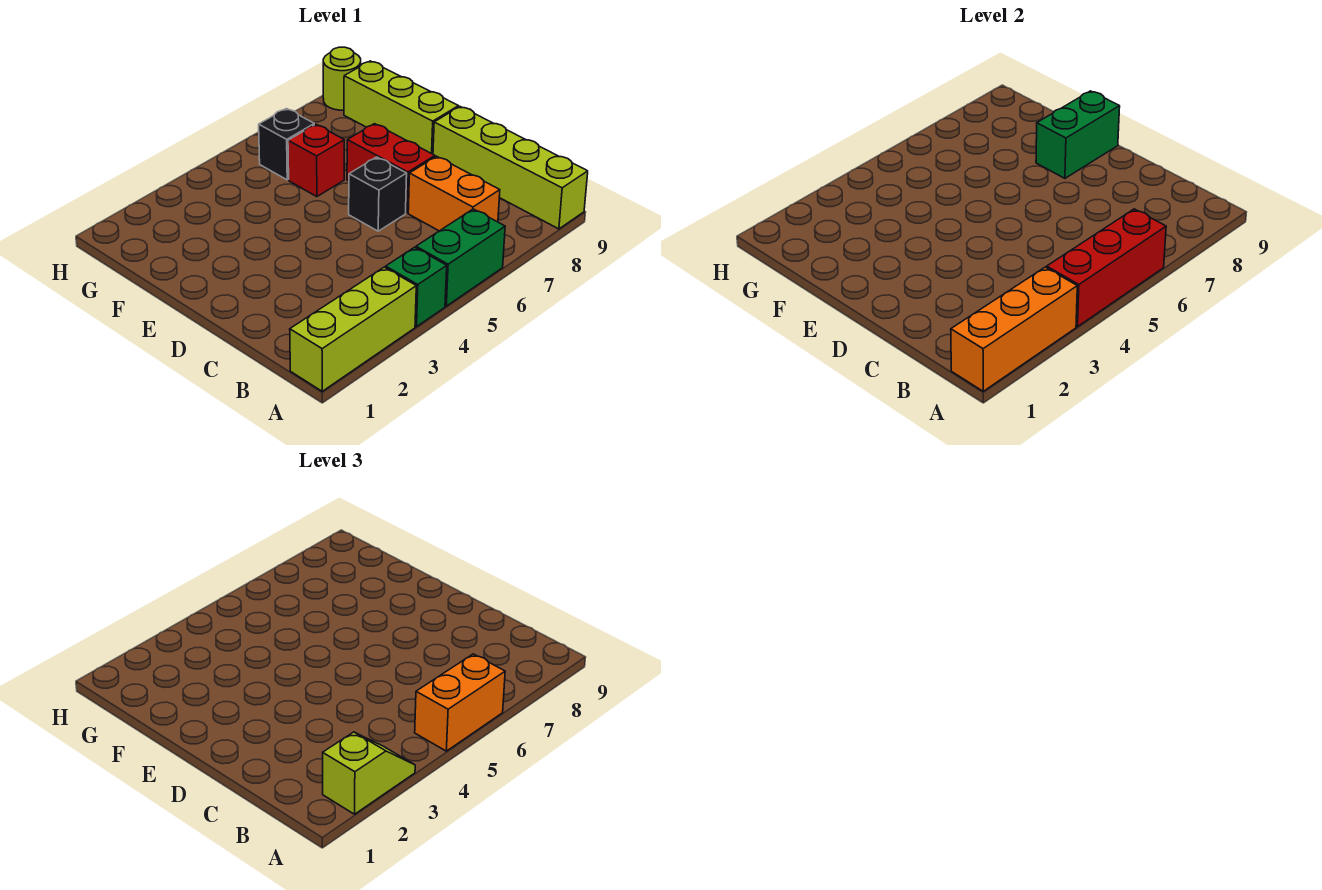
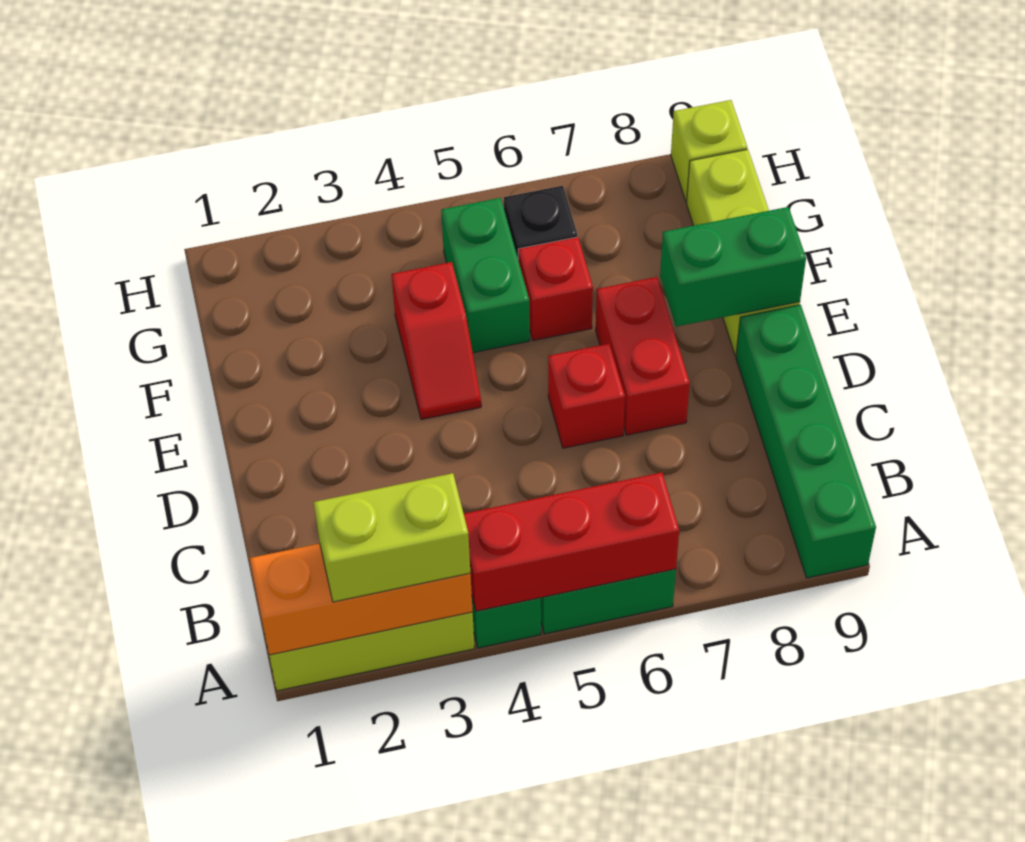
lime 1x2 slope [323,732,415,814] -> lime 1x2 brick [314,473,470,602]
orange 1x2 brick [415,654,505,751] -> none
lime 1x4 brick [433,107,588,229] -> green 1x4 brick [736,305,876,578]
orange 1x2 brick [408,156,500,231] -> none
black 1x1 brick [349,157,407,231] -> red 1x1 brick [548,344,625,448]
none -> red 1x2 slope [391,262,481,420]
none -> green 1x2 brick [441,198,530,353]
lime 1x1 round brick [323,47,361,110] -> lime 1x1 brick [671,100,747,202]

